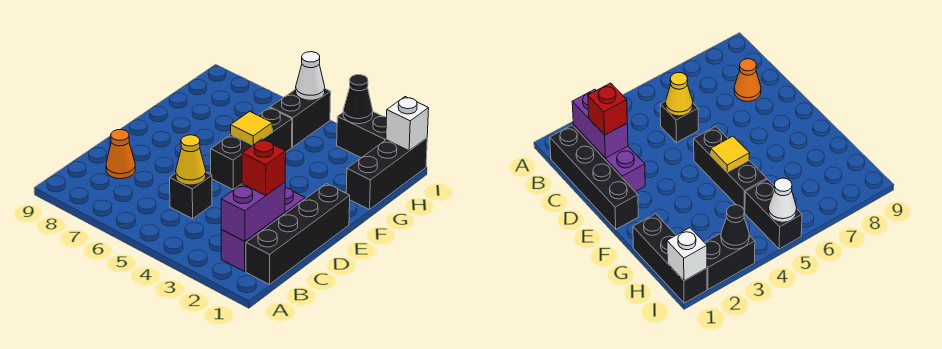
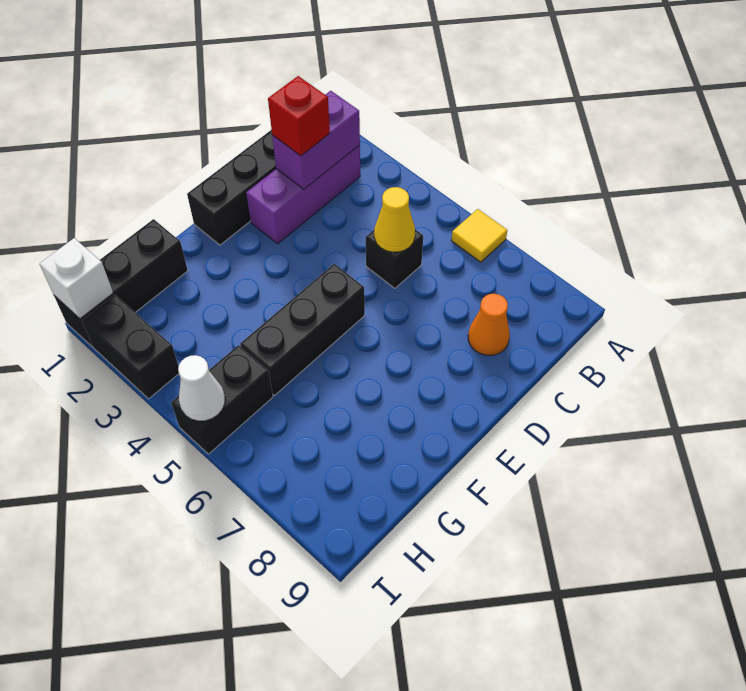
yellow 1x1 tile [231,111,272,145] -> yellow 1x1 tile moved to [451,209,507,262]
black 1x1 cone [343,75,373,124] -> none

